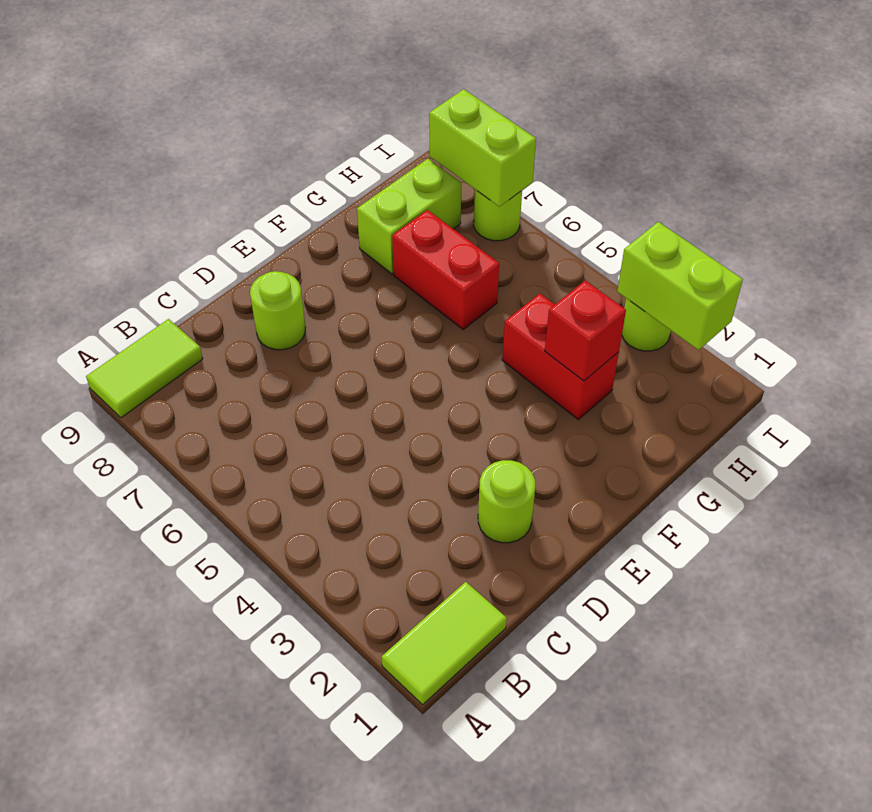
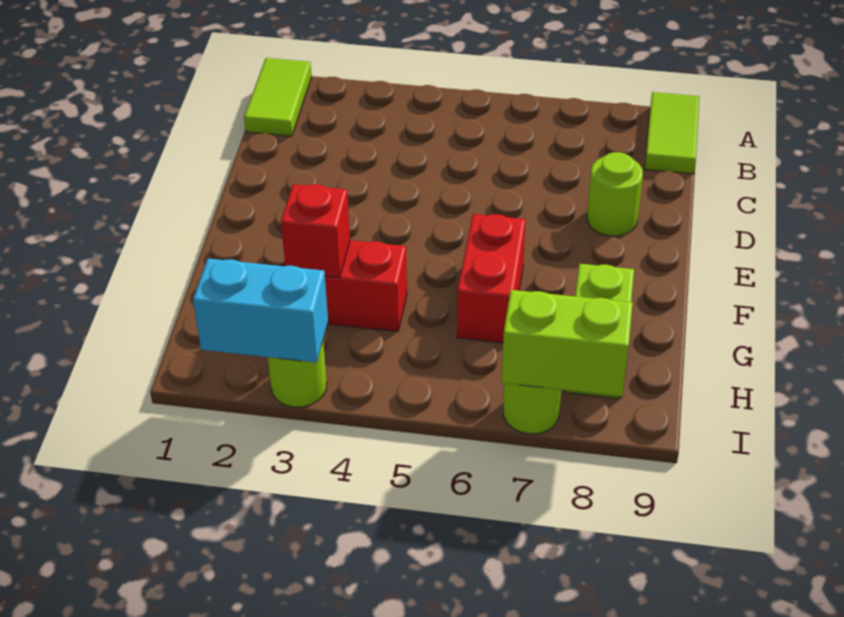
lime 1x1 round brick [478,460,535,543] -> none
red 1x2 brick [392,210,499,329] -> red 1x2 brick turned to [457,214,525,343]
lime 1x2 brick [617,222,743,350] -> cyan 1x2 brick [193,259,328,362]

